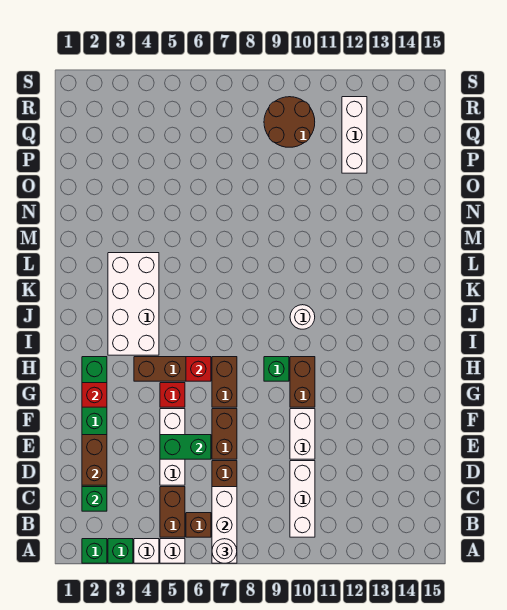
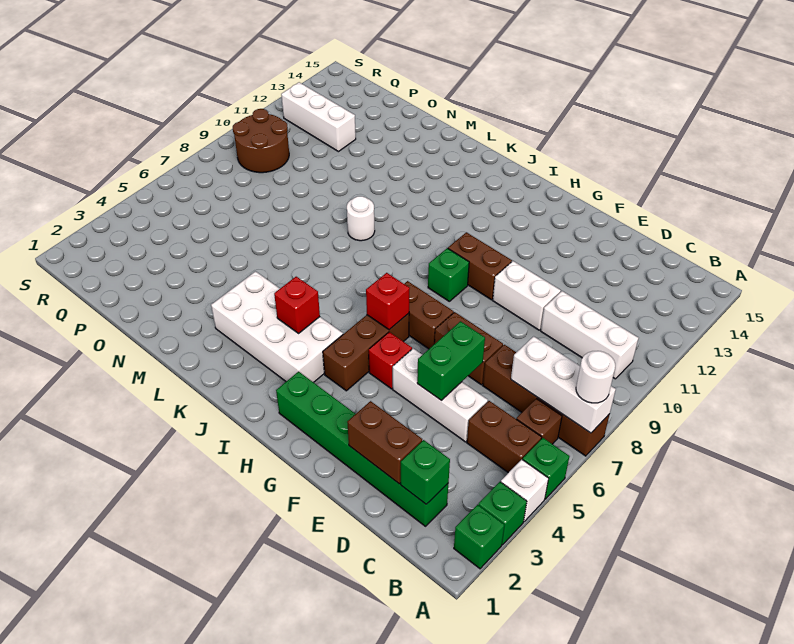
white 1x1 brick [160,539,185,563] -> green 1x1 brick [523,438,570,499]
red 1x1 brick [82,383,107,407] -> red 1x1 brick moved to [274,277,320,333]
white 1x1 round brick [290,305,315,329] -> white 1x1 round brick moved to [347,196,375,241]

